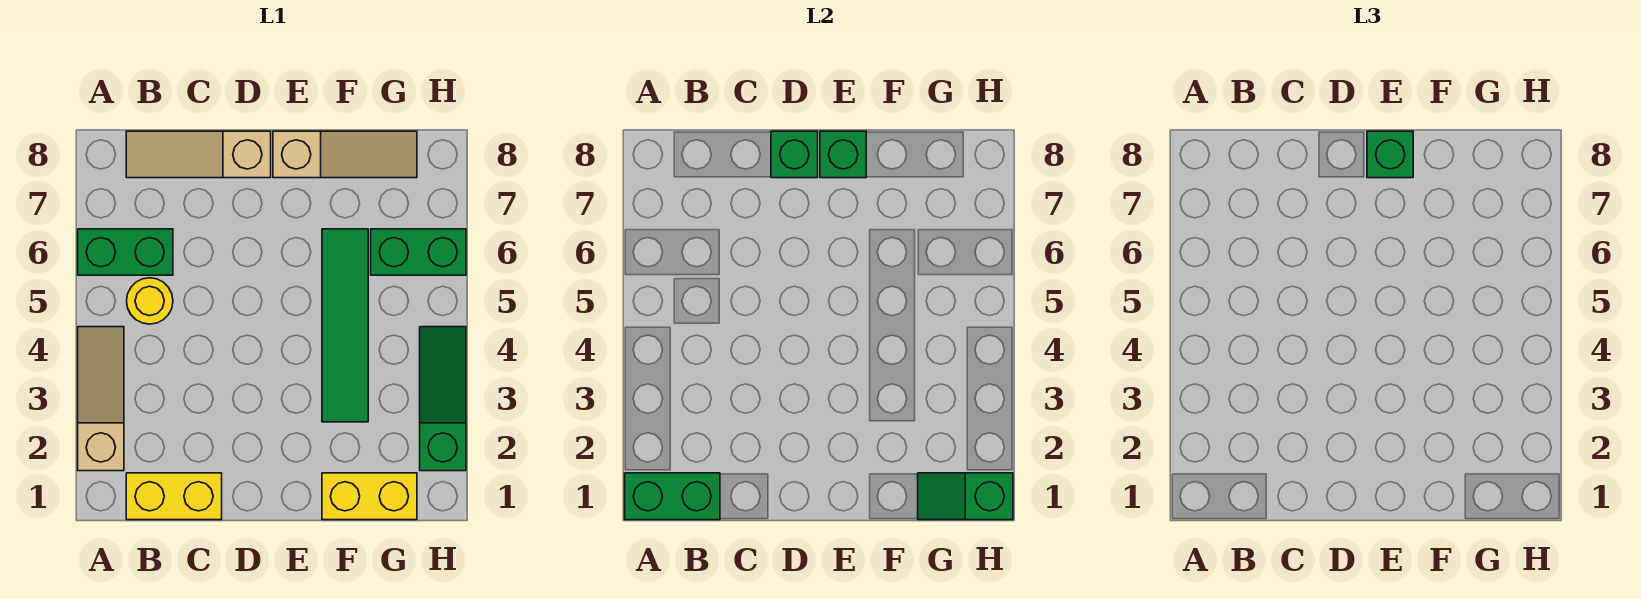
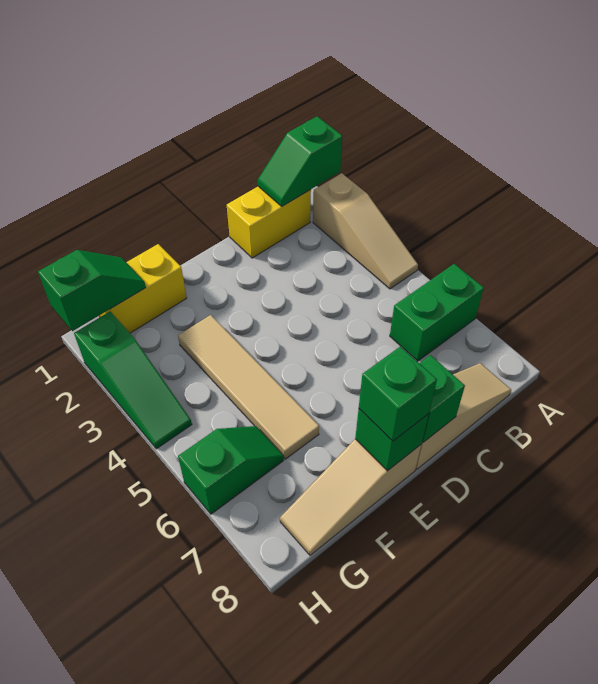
green 1x2 brick [625,473,720,520] -> green 1x2 slope [258,116,342,206]
yellow 1x1 round brick [127,278,173,324] -> none
green 1x4 tile [322,229,368,422] -> tan 1x4 tile [178,315,319,459]
green 1x2 brick [371,229,466,275] -> green 1x2 slope [178,426,284,514]

